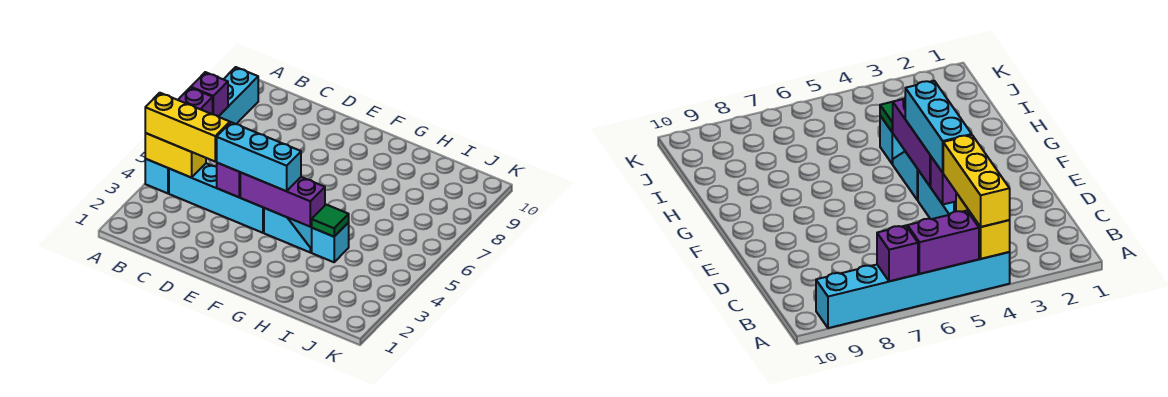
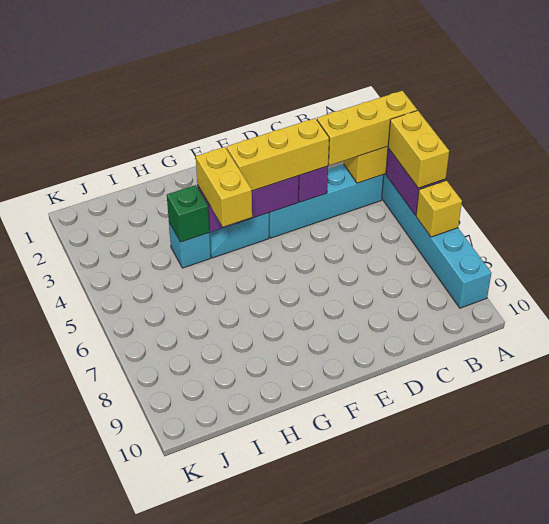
none -> yellow 1x2 brick [388,111,449,188]
purple 1x1 brick [191,72,228,116] -> yellow 1x1 brick [416,180,462,237]
cyan 1x3 brick [217,122,301,191] -> yellow 1x3 brick [227,118,329,191]
none -> yellow 1x2 brick [196,147,252,227]
green 1x1 tile [312,205,349,237] -> green 1x1 brick [167,185,209,242]

